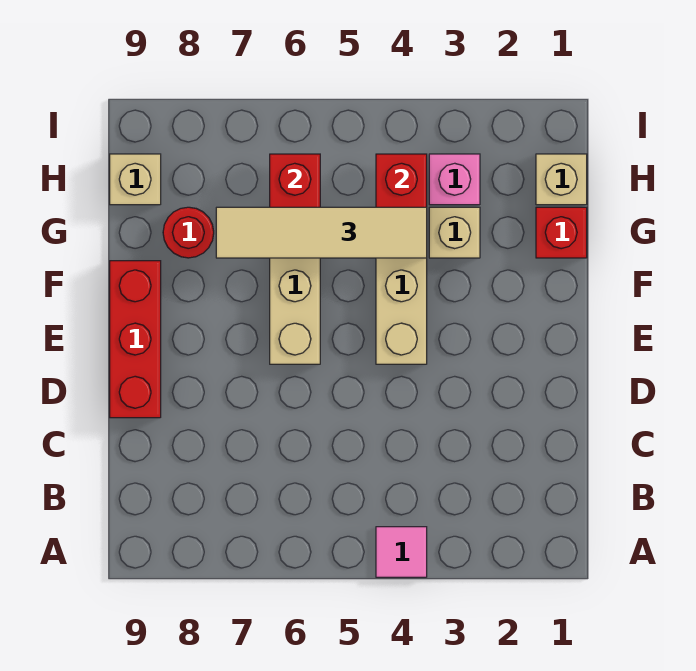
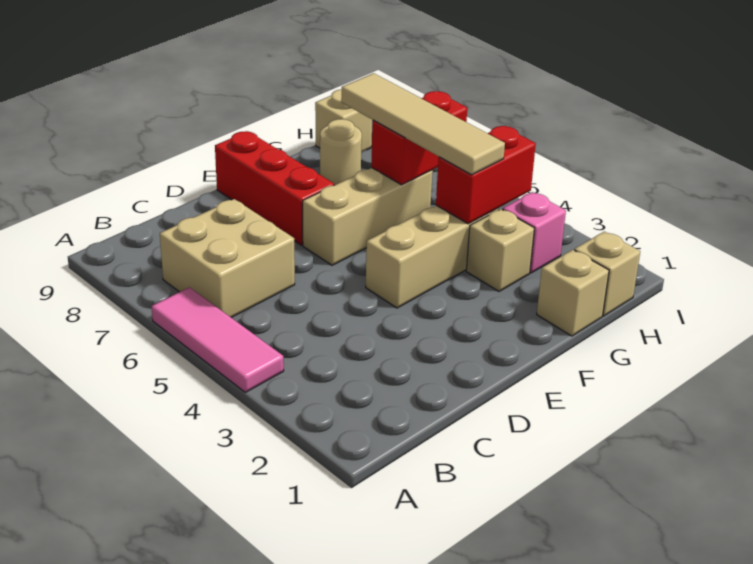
pink 1x1 tile [376,527,427,577] -> pink 1x3 tile [152,287,284,392]
none -> tan 2x2 brick [160,199,295,318]
red 1x3 brick [110,261,161,418] -> red 1x3 brick turned to [215,131,334,245]
red 1x1 brick [536,207,587,258] -> tan 1x1 brick [537,250,609,336]
red 1x1 round brick [163,207,214,258] -> tan 1x1 round brick [320,119,362,185]

